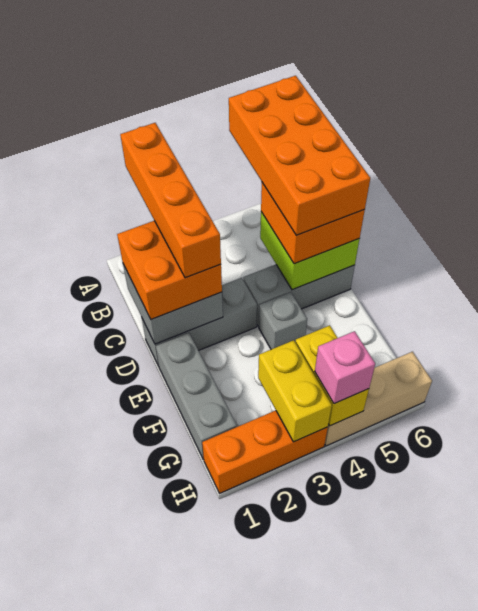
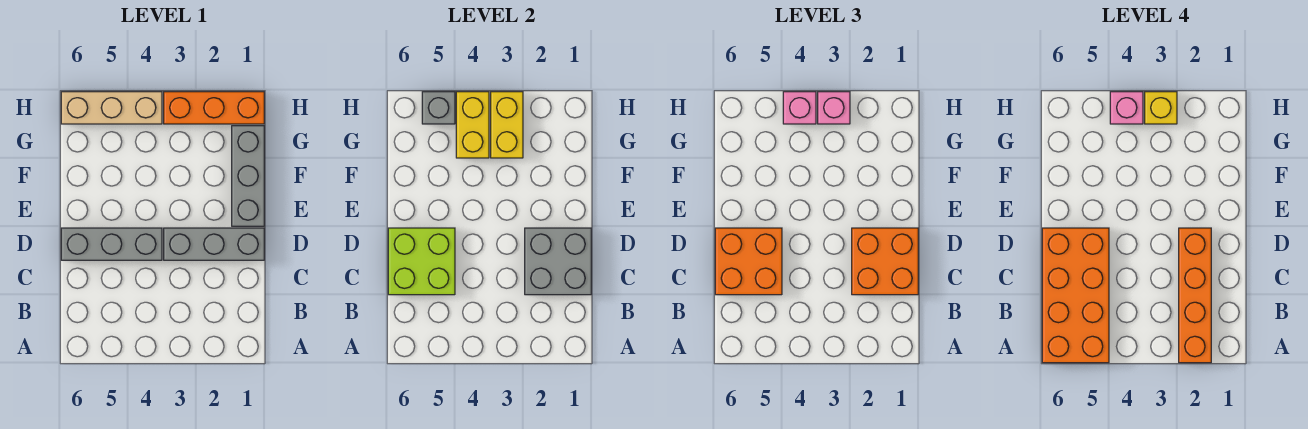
grey 1x1 brick [259,292,307,349] -> grey 1x1 brick moved to [422,92,455,124]
none -> pink 1x1 brick [818,92,850,124]
none -> yellow 1x1 brick [1145,92,1177,124]
none -> pink 1x1 brick [1110,92,1143,124]

